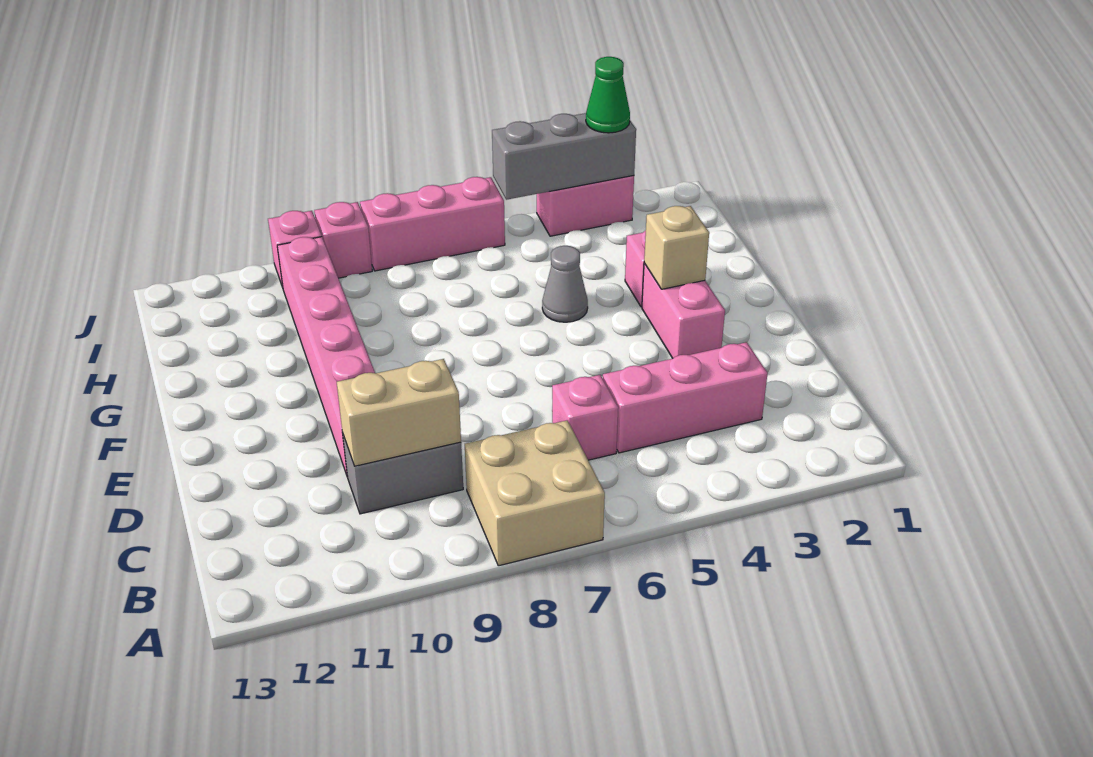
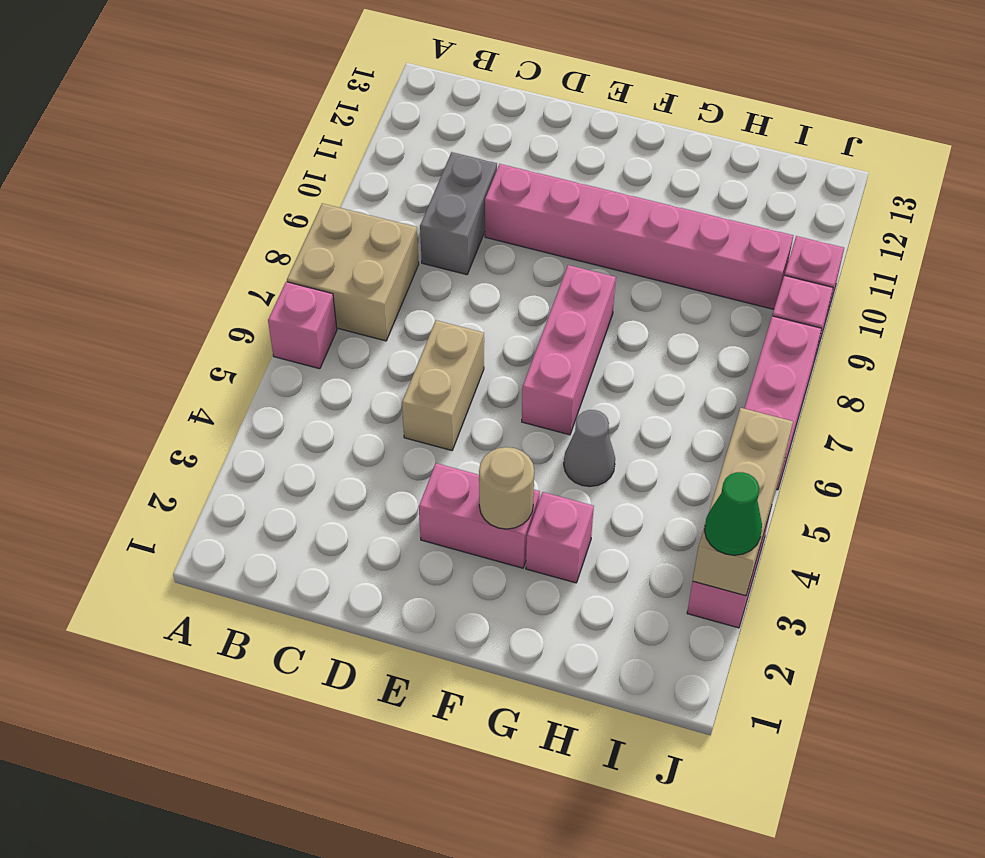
pink 1x3 brick [603,342,768,453] -> pink 1x3 brick moved to [522,265,616,435]
pink 1x1 brick [552,375,618,460] -> pink 1x1 brick moved to [268,282,337,369]
tan 1x2 brick [337,359,461,466] -> tan 1x2 brick moved to [402,320,484,450]
tan 1x1 brick [644,206,709,289] -> tan 1x1 round brick [479,447,534,529]
grey 1x3 brick [492,113,636,200] -> tan 1x3 brick [693,408,793,596]

